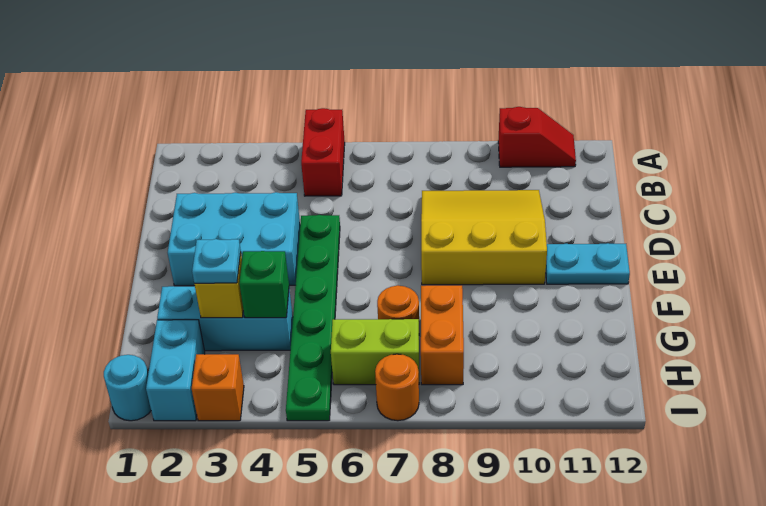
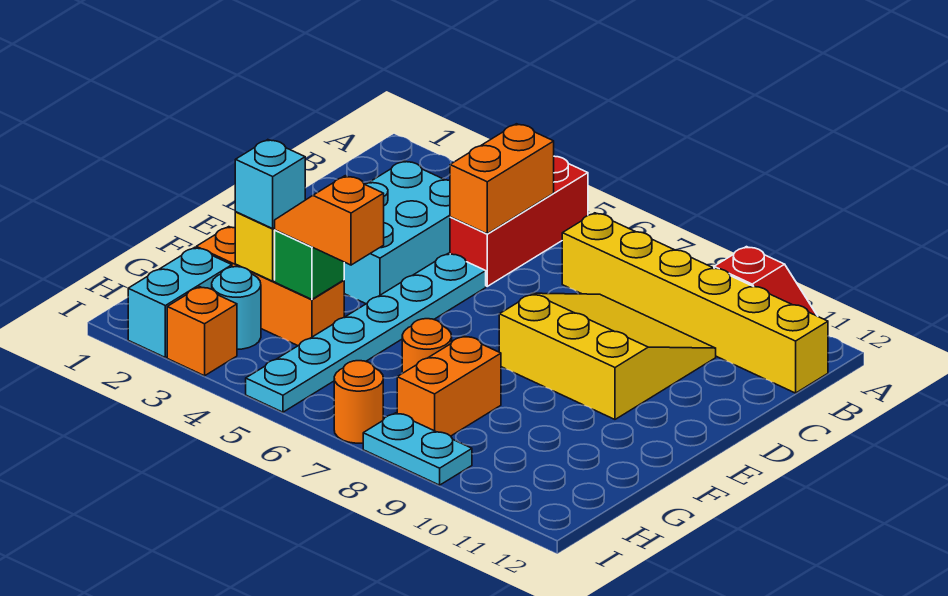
red 1x2 brick [301,108,345,196] -> red 1x3 brick [450,156,588,286]
none -> orange 1x2 brick [450,124,554,234]
none -> yellow 1x6 brick [562,213,828,393]
cyan 2x3 brick [168,192,300,286] -> cyan 2x3 brick turned to [344,161,450,304]
green 1x6 plate [286,215,340,421] -> cyan 1x6 plate [246,253,486,412]
cyan 1x2 plate [546,243,630,284] -> cyan 1x2 plate moved to [363,413,472,485]
cyan 1x3 brick [157,286,293,351] -> orange 1x3 brick [196,227,344,346]
cyan 1x1 plate [192,239,241,283] -> cyan 1x1 brick [235,140,305,229]
none -> orange 1x2 slope [275,176,384,265]
lime 1x2 brick [331,319,419,385] -> none
cyan 1x1 round brick [104,355,151,421] -> cyan 1x1 round brick moved to [212,267,261,349]

